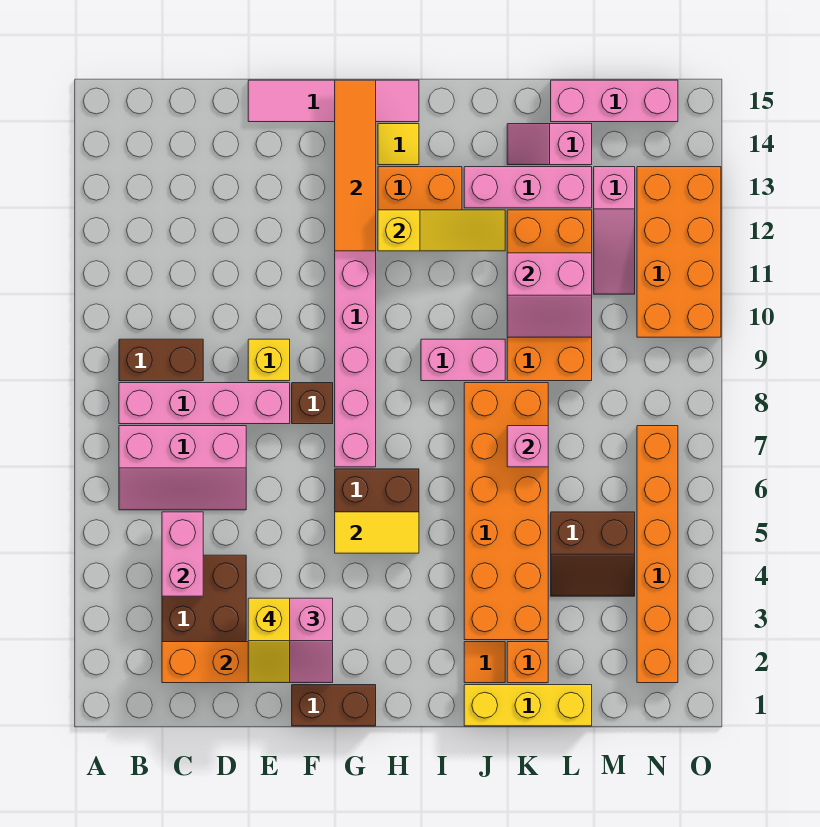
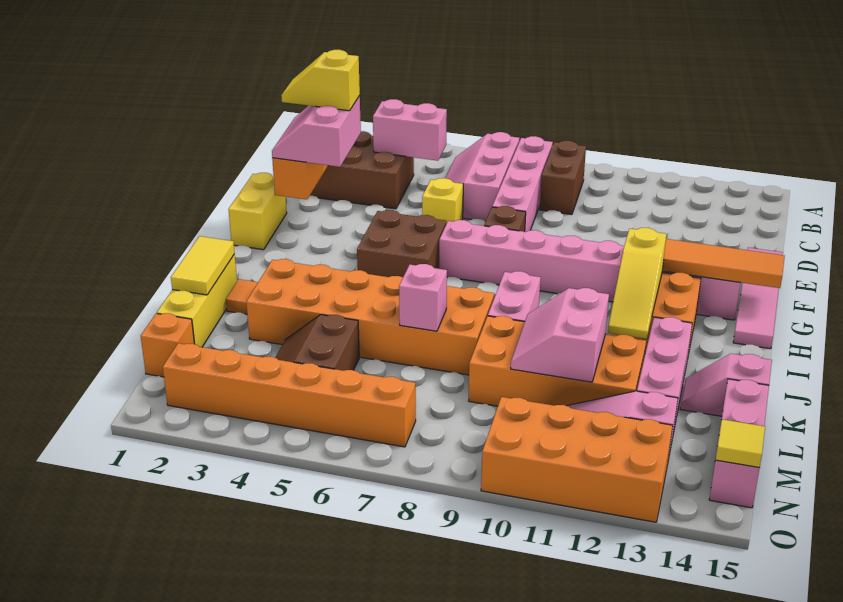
yellow 1x1 brick [248,339,290,381] -> yellow 1x1 brick moved to [422,178,463,224]
brown 1x2 brick [292,685,376,726] -> yellow 1x2 brick [228,173,287,250]
yellow 1x2 tile [335,512,419,553] -> yellow 1x2 tile moved to [171,236,235,295]
yellow 1x1 tile [378,124,419,165] -> yellow 1x1 tile moved to [716,419,765,468]
orange 1x1 brick [507,642,548,683] -> orange 1x1 brick moved to [141,313,194,377]
pink 1x2 slope [507,124,592,165] -> pink 1x2 slope turned to [680,354,772,416]

